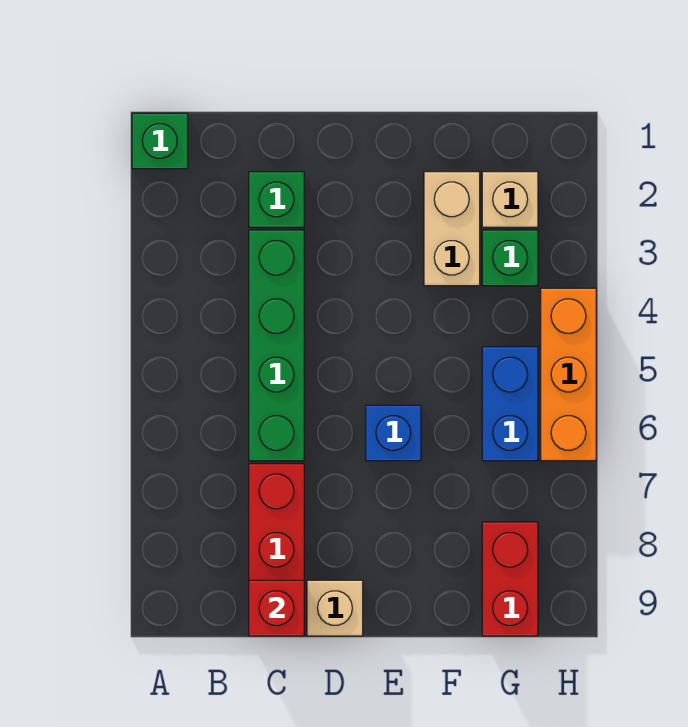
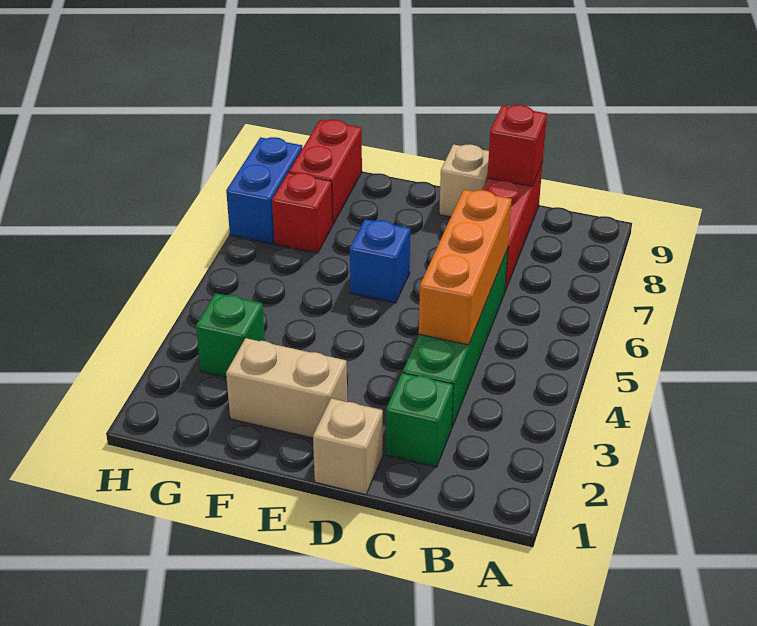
green 1x1 brick [132,113,188,169] -> none
tan 1x2 brick [424,172,480,286] -> tan 1x2 brick turned to [226,338,347,438]
tan 1x1 brick [482,172,538,227] -> tan 1x1 brick moved to [313,398,383,495]
blue 1x2 brick [482,347,538,461] -> blue 1x2 brick moved to [226,137,302,244]
none -> red 1x1 brick [272,173,333,253]
orange 1x3 brick [541,288,596,461] -> orange 1x3 brick moved to [419,190,512,345]

